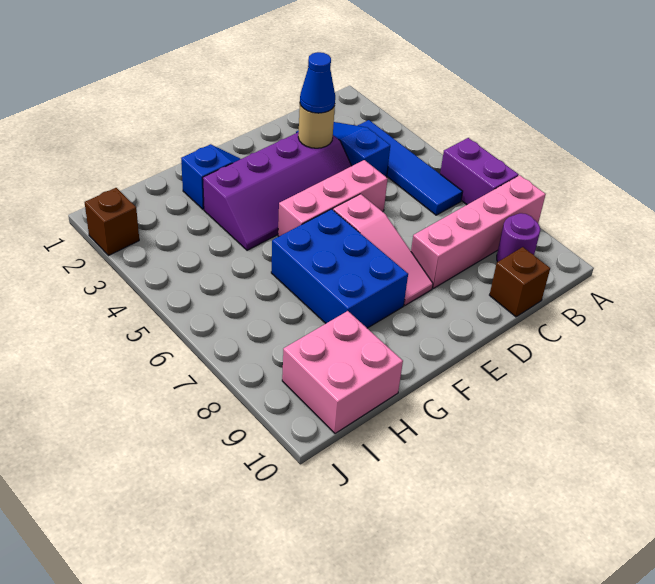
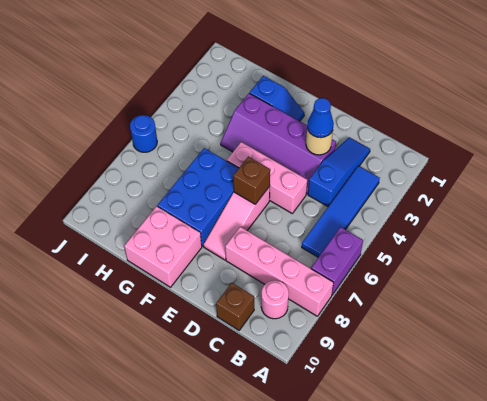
purple 1x1 round brick [497,213,540,262] -> pink 1x1 round brick [261,280,289,319]
pink 2x2 brick [282,311,403,434] -> pink 2x2 brick moved to [124,206,202,287]
brown 1x1 brick [85,188,139,256] -> brown 1x1 brick moved to [233,157,270,204]
none -> blue 1x1 round brick [130,115,157,152]

